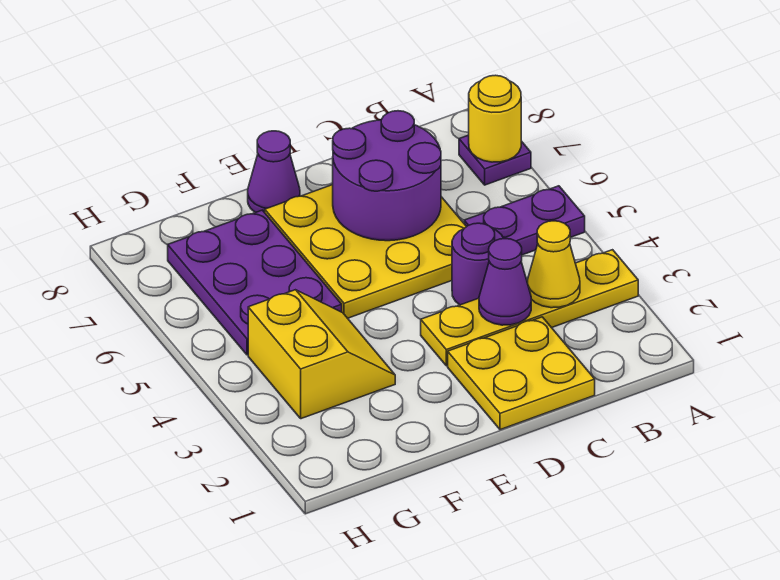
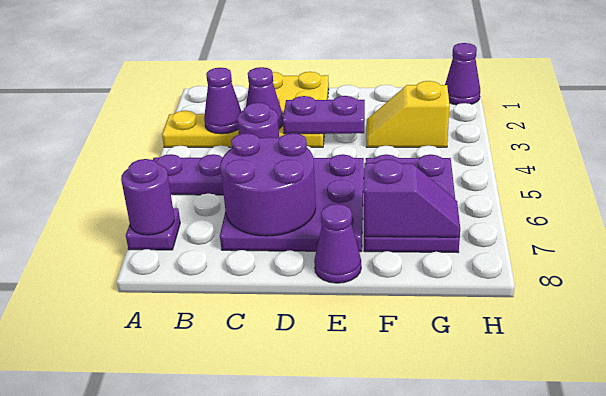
yellow 1x1 round brick [469,75,521,162] -> purple 1x1 round brick [121,159,174,235]
yellow 1x1 cone [528,221,580,308] -> purple 1x1 cone [204,68,242,134]
yellow 3x3 plate [265,185,466,318] -> purple 3x3 plate [220,154,364,252]
none -> purple 1x2 plate [283,96,365,134]
yellow 2x2 slope [248,290,395,419] -> yellow 1x2 slope [366,81,450,147]
none -> purple 1x2 slope [364,159,460,237]
none -> purple 1x1 cone [445,43,480,105]

